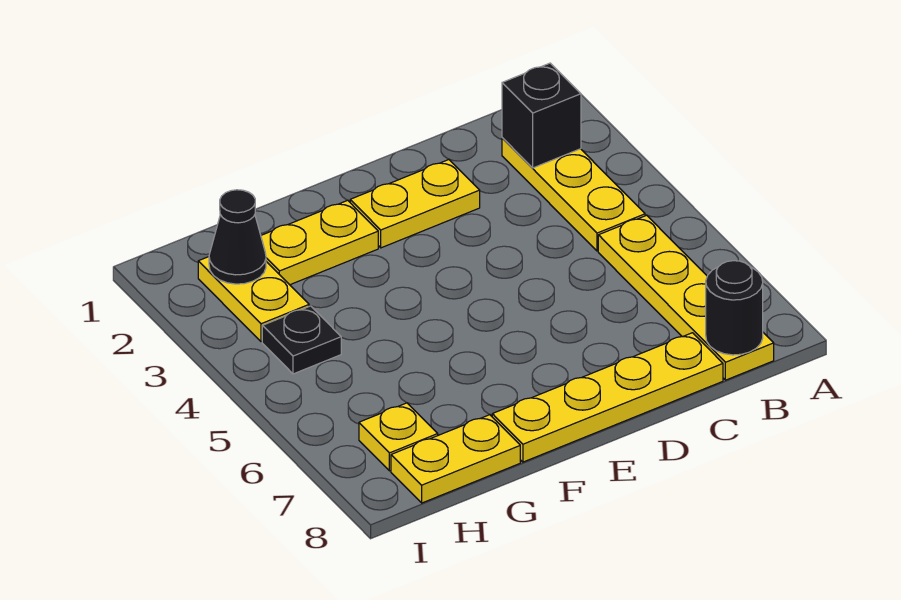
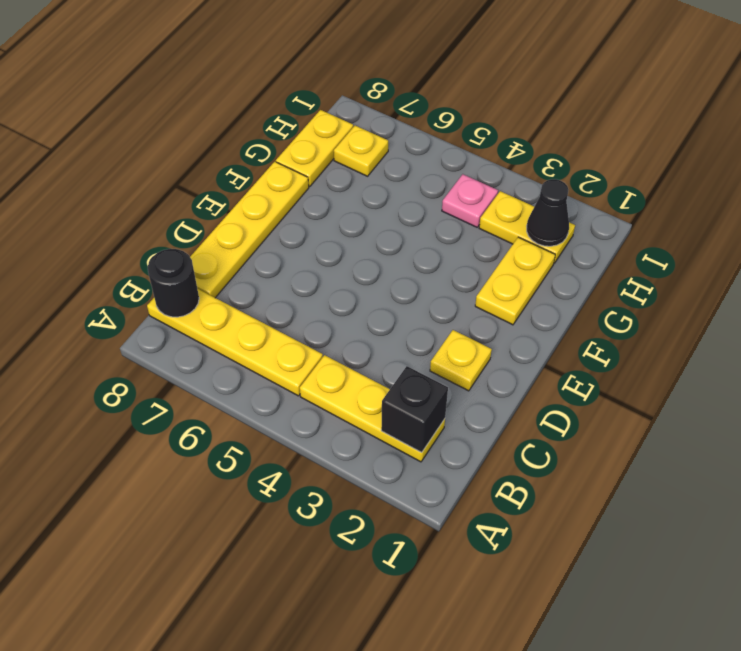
yellow 1x2 plate [350,160,480,248] -> yellow 1x1 plate [430,330,492,391]
black 1x1 plate [262,306,341,374] -> pink 1x1 plate [442,174,498,227]

